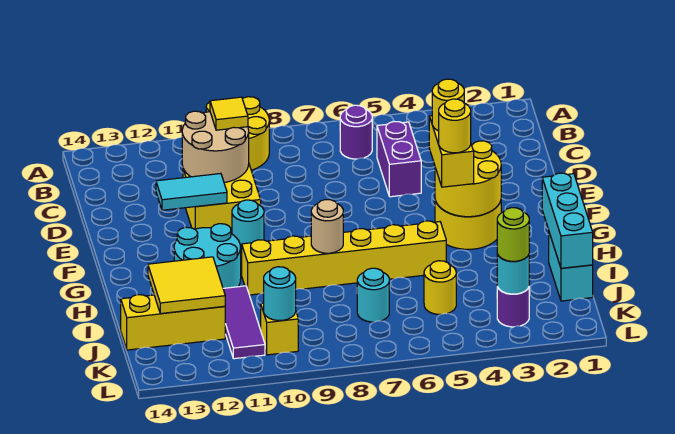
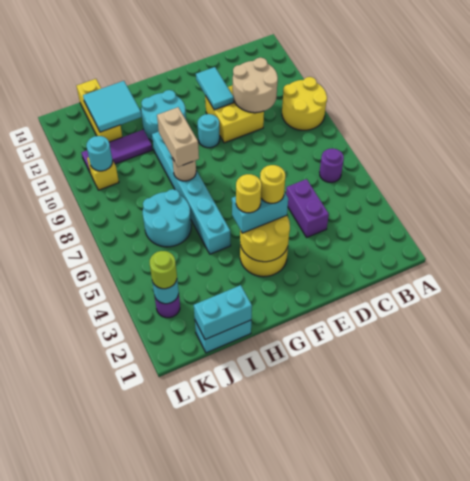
purple 1x2 brick [377,121,421,197] -> purple 1x2 brick turned to [286,179,329,237]
yellow 1x1 tile [210,97,248,130] -> none
yellow 1x2 brick [429,116,474,187] -> cyan 1x2 brick [232,192,288,233]
cyan 1x3 brick [542,173,593,268] -> cyan 1x2 brick [194,285,252,339]
yellow 1x6 brick [242,221,446,295] -> cyan 1x6 brick [152,132,231,254]
none -> tan 1x2 brick [157,107,199,167]
yellow 2x2 tile [148,257,225,314] -> cyan 2x2 tile [83,81,142,132]
yellow 1x1 round brick [424,261,456,315] -> none
cyan 1x1 round brick [357,268,389,322] -> cyan 2x2 round brick [143,189,191,247]

